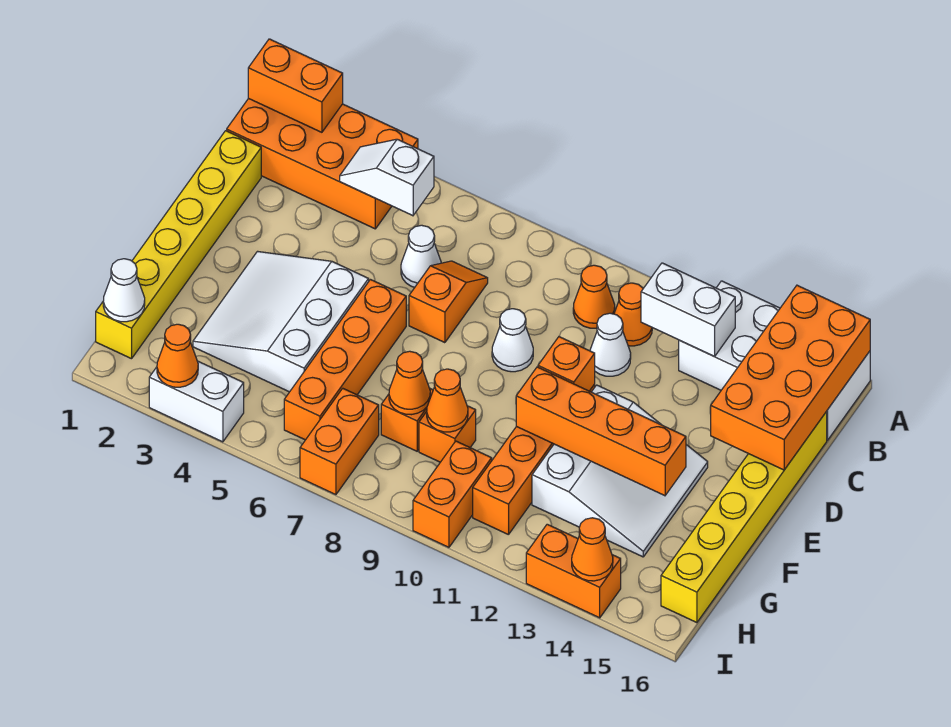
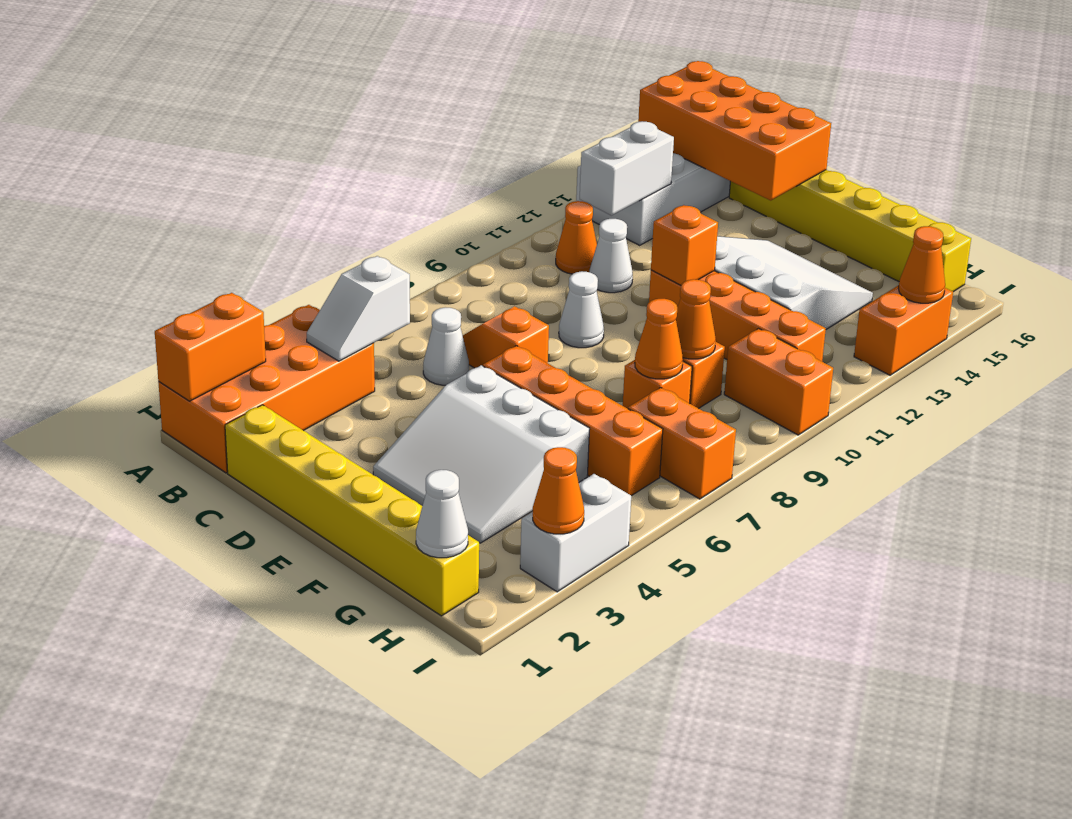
orange 1x1 cone [573,265,615,328] -> none
orange 1x4 brick [516,367,686,496] -> none

